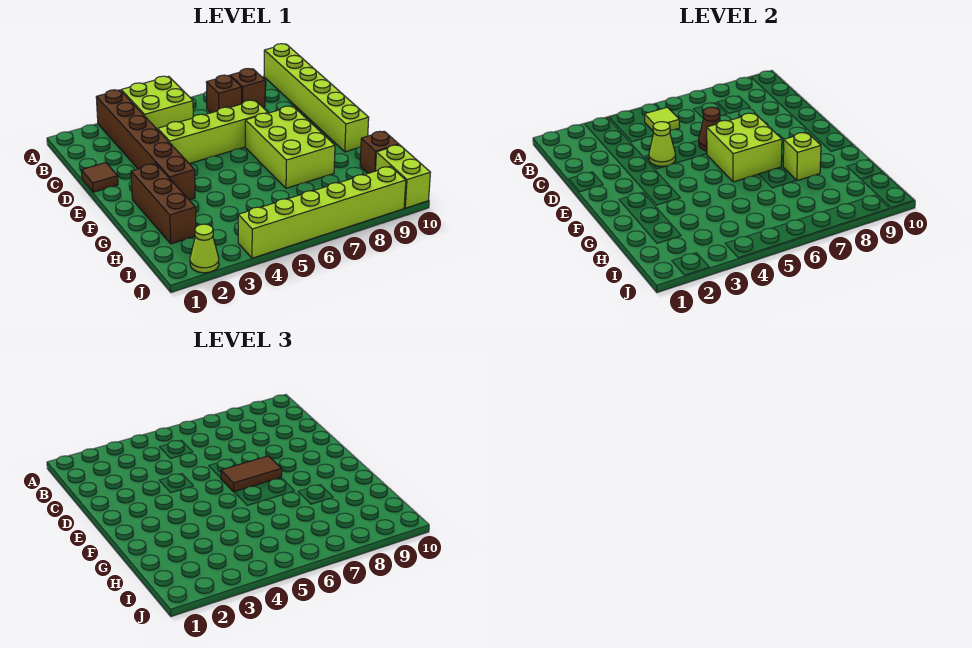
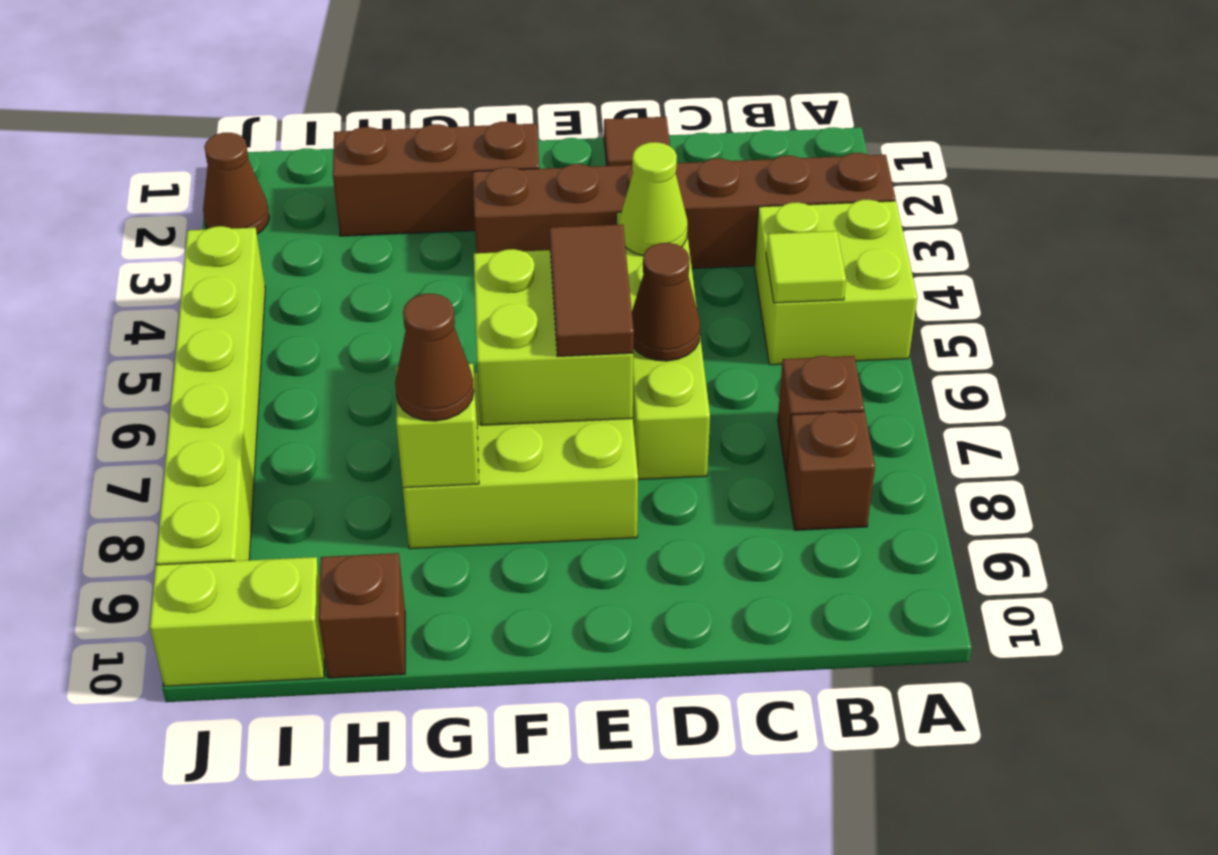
lime 1x6 brick [264,44,369,152] -> none
none -> brown 1x1 cone [395,294,474,421]
lime 1x1 cone [190,224,219,273] -> brown 1x1 cone [203,133,269,234]

